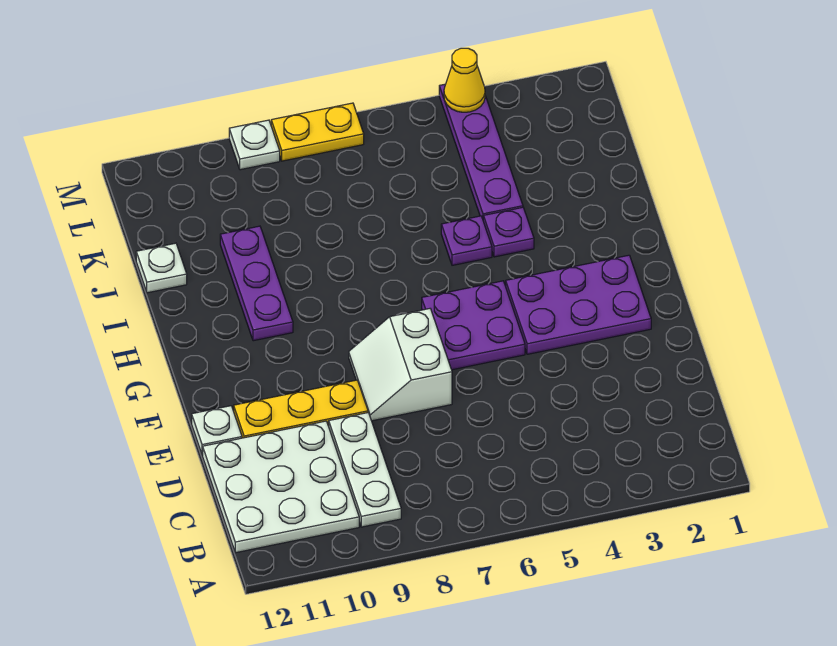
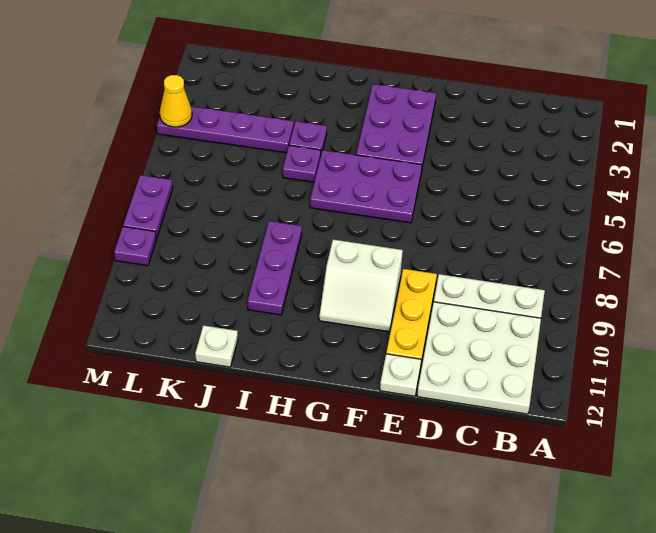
white 2x2 slope [349,309,452,421] -> white 2x2 slope moved to [319,240,403,332]
purple 2x2 plate [422,281,525,370] -> purple 2x3 plate [310,150,422,223]
purple 1x3 plate [220,226,293,341] -> purple 1x3 plate turned to [247,221,302,315]
yellow 1x2 plate [271,103,364,161] -> purple 1x2 plate [123,175,173,239]
white 1x1 plate [229,120,280,170] -> purple 1x1 plate [114,227,156,266]

